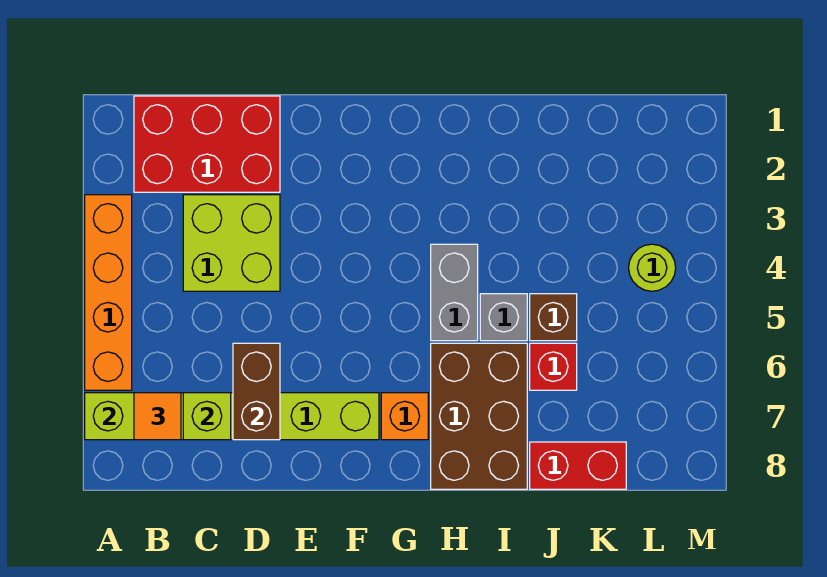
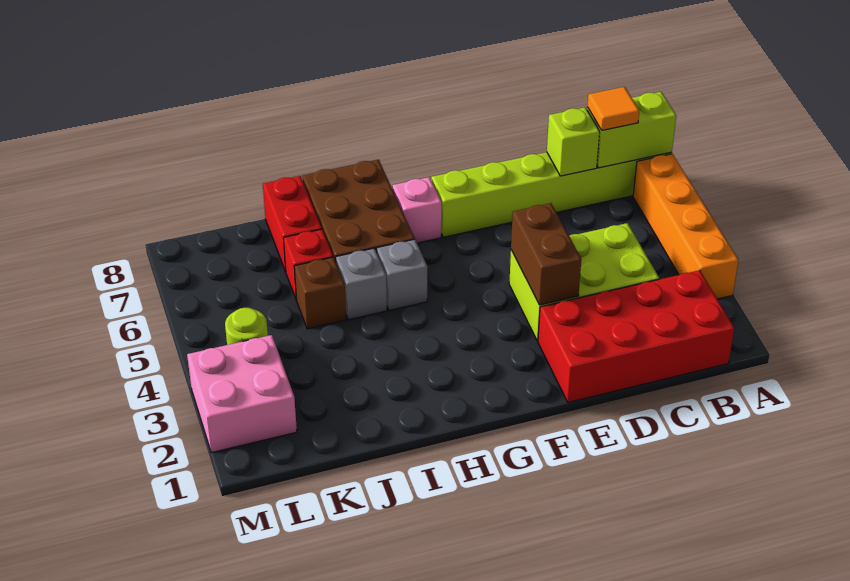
red 2x3 brick [134,96,280,192] -> red 2x4 brick [538,270,734,402]
lime 2x2 brick [183,195,280,291] -> lime 2x3 brick [509,223,659,341]
brown 1x2 brick [233,343,280,440] -> brown 1x2 brick moved to [511,203,581,305]
orange 1x1 brick [381,393,428,440] -> pink 1x1 brick [392,177,442,243]
grey 1x2 brick [431,244,478,341] -> grey 1x1 brick [377,239,427,310]
red 1x2 brick [530,442,626,489] -> red 1x2 brick turned to [263,176,322,272]
none -> pink 2x2 brick [187,335,297,453]

